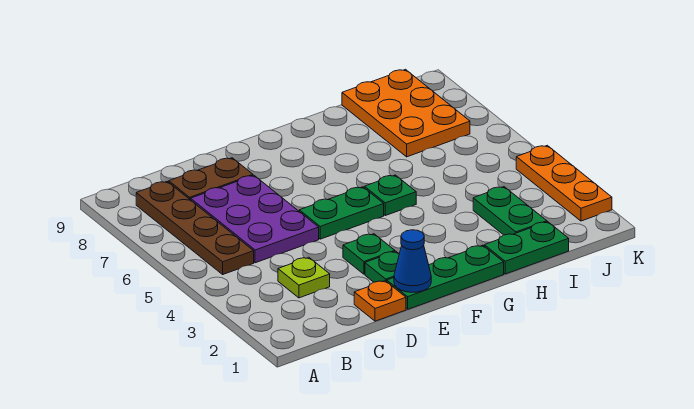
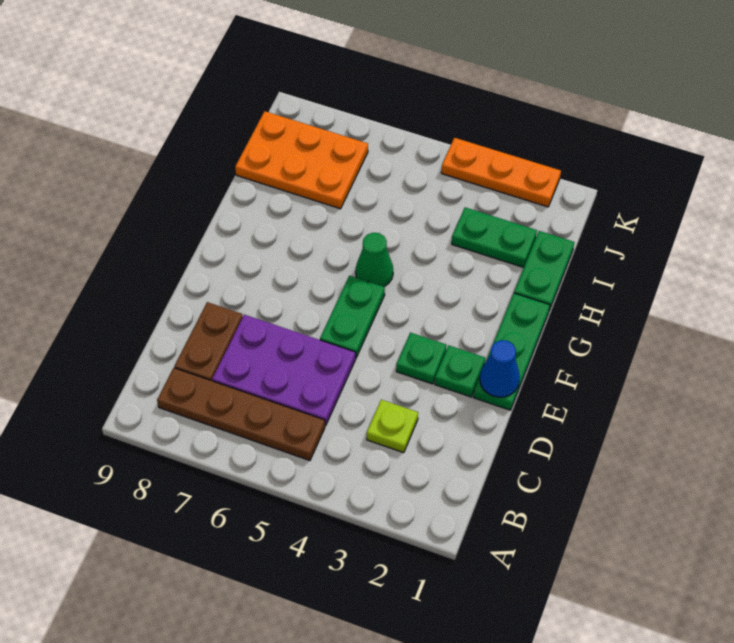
orange 1x1 plate [354,281,406,321] -> none
green 1x1 plate [364,175,416,216] -> green 1x1 cone [356,233,393,287]

